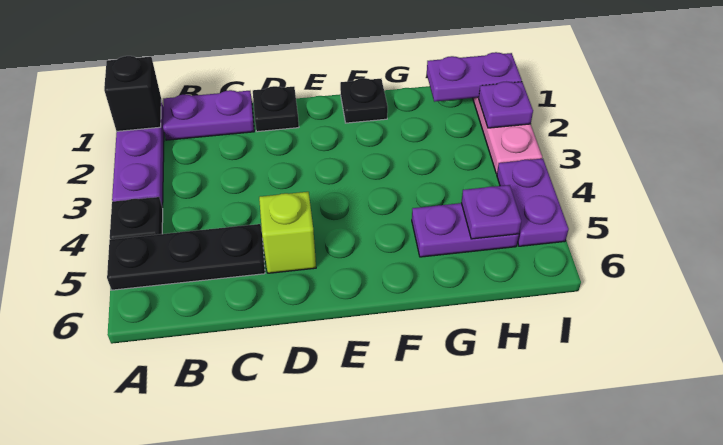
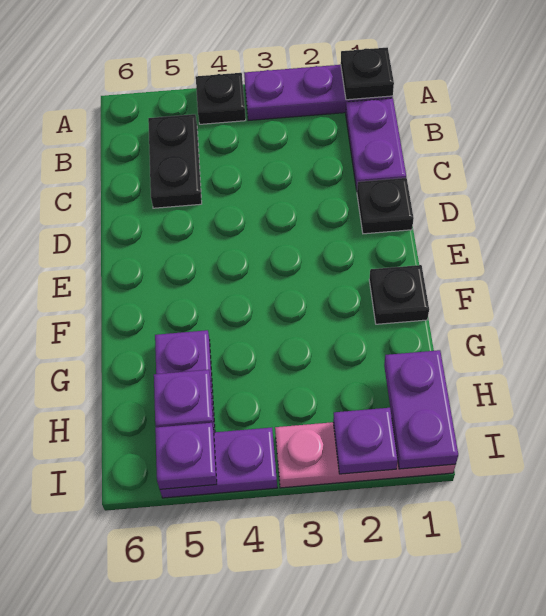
black 1x1 brick [104,56,161,131] -> black 1x1 plate [341,47,394,100]
black 1x3 plate [107,224,265,290] -> black 1x2 plate [148,114,202,208]
lime 1x1 brick [259,192,316,273] -> none
none -> purple 1x1 plate [155,423,217,489]

